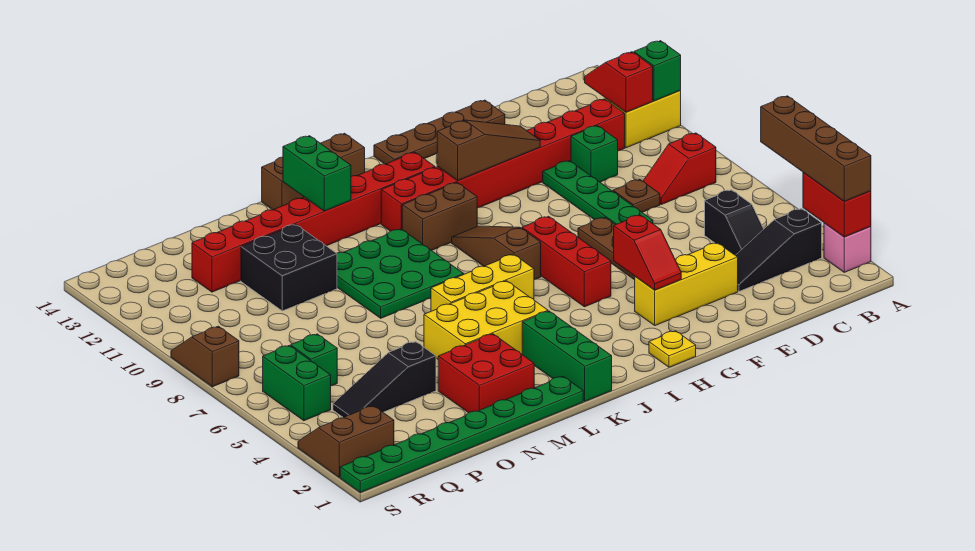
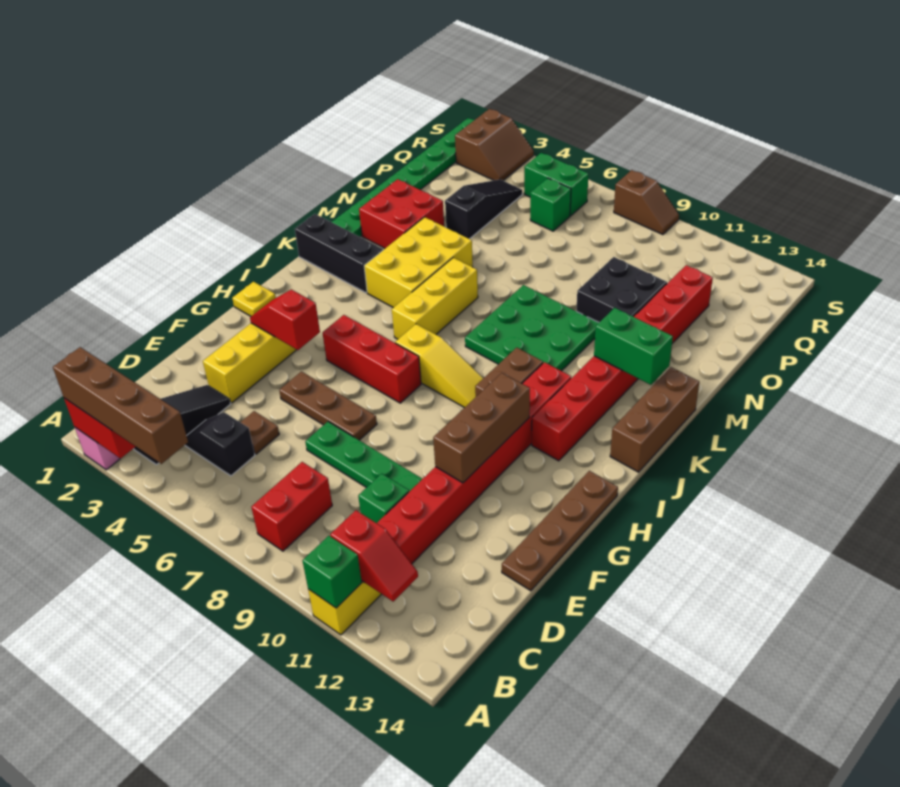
red 1x2 slope [643,133,716,204] -> red 1x2 brick [251,462,332,551]
brown 1x1 plate [613,179,660,212] -> brown 1x1 plate moved to [240,411,279,454]
brown 1x3 slope [437,120,540,181] -> brown 1x3 brick [433,373,530,483]
brown 1x3 slope [452,226,541,280] -> yellow 1x3 slope [395,324,483,408]
green 1x3 brick [522,311,612,401] -> black 1x3 brick [295,214,383,293]

